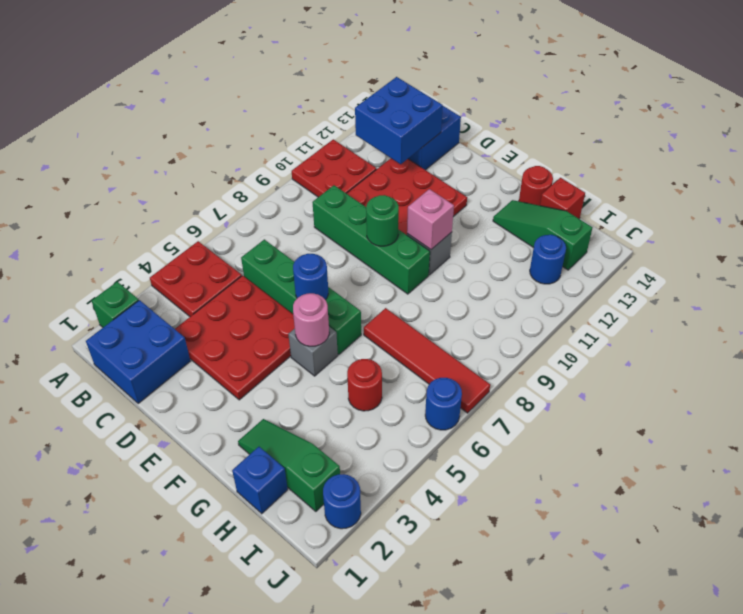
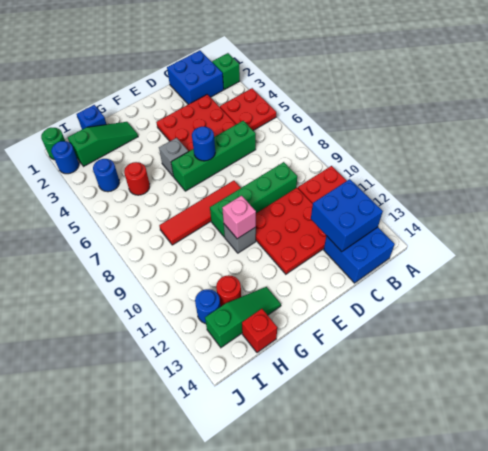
green 1x1 round brick [366,195,399,246] -> green 1x1 round brick moved to [41,128,65,160]
pink 1x1 round brick [293,293,329,346] -> none
red 1x4 tile [364,308,490,413] -> red 1x4 tile moved to [159,181,241,245]
red 1x1 round brick [519,166,553,206] -> red 1x1 round brick moved to [216,275,241,307]
blue 1x1 round brick [425,378,462,430] -> blue 1x1 round brick moved to [93,159,119,192]

